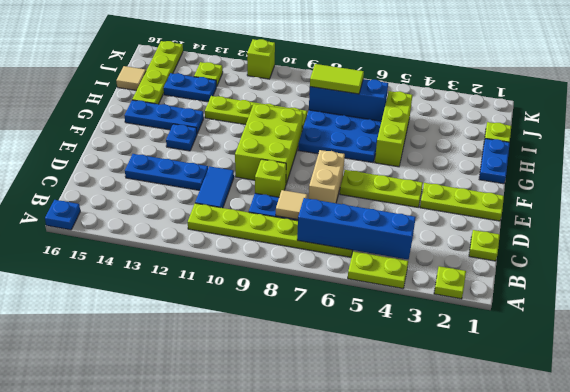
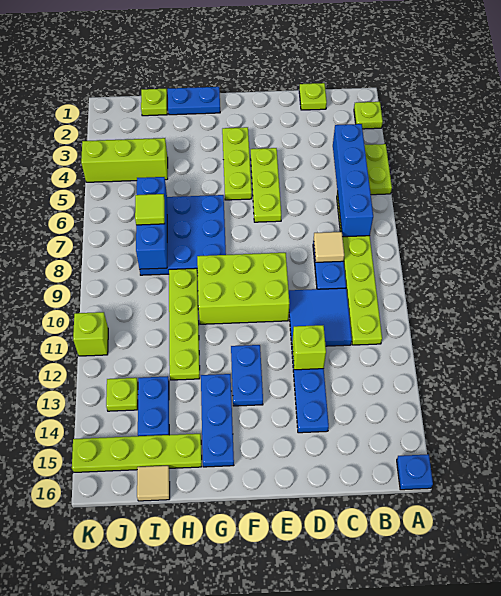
blue 1x2 tile [195,166,234,208] -> blue 2x2 tile [289,288,352,346]
tan 1x2 brick [309,150,345,203] -> none
lime 1x1 brick [255,159,286,197] -> lime 1x1 brick moved to [292,325,326,370]
lime 1x3 plate [420,183,504,221] -> lime 1x3 plate moved to [222,127,252,200]
blue 1x1 plate [166,124,197,151] -> blue 1x2 plate [231,345,263,406]
lime 1x3 brick [375,91,412,167] -> lime 1x3 brick moved to [81,138,168,182]
lime 1x2 tile [310,64,364,94] -> lime 1x1 tile [135,194,165,225]

